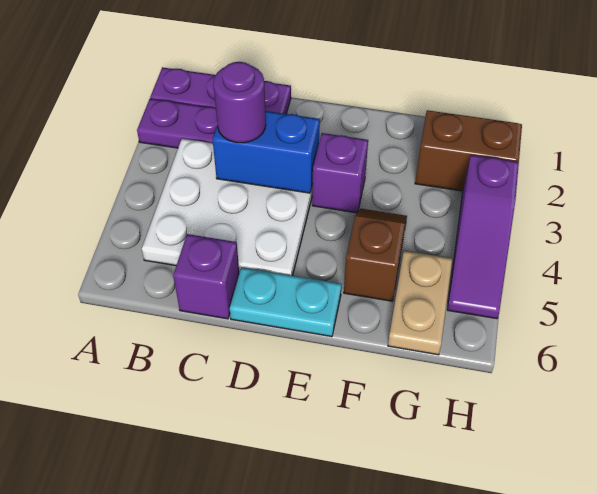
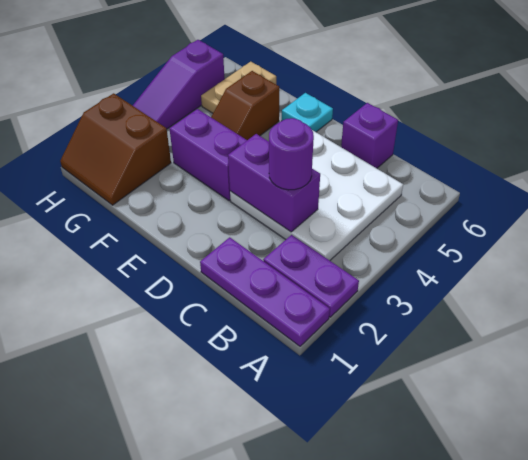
blue 1x2 brick [213,111,320,193] -> purple 1x2 brick [228,134,320,232]
cyan 1x2 plate [230,267,342,337] -> cyan 1x1 plate [282,93,333,132]
purple 1x1 brick [312,133,368,213] -> purple 1x2 brick [169,109,247,201]
purple 1x3 slope [447,155,519,319] -> purple 1x3 slope turned to [133,40,225,129]

